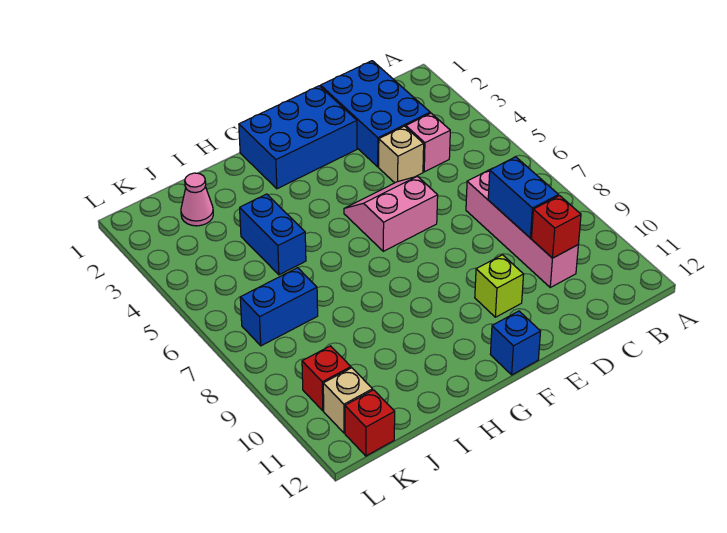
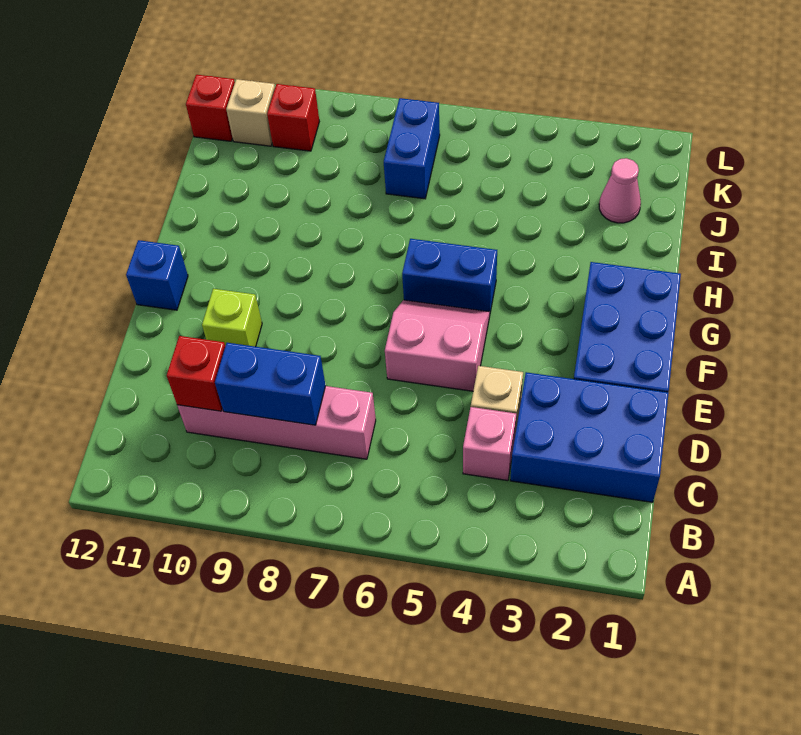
pink 2x2 slope [344,176,438,251] -> pink 2x2 slope turned to [385,300,490,391]
blue 1x2 brick [240,194,306,275] -> blue 1x2 brick moved to [402,239,497,312]

